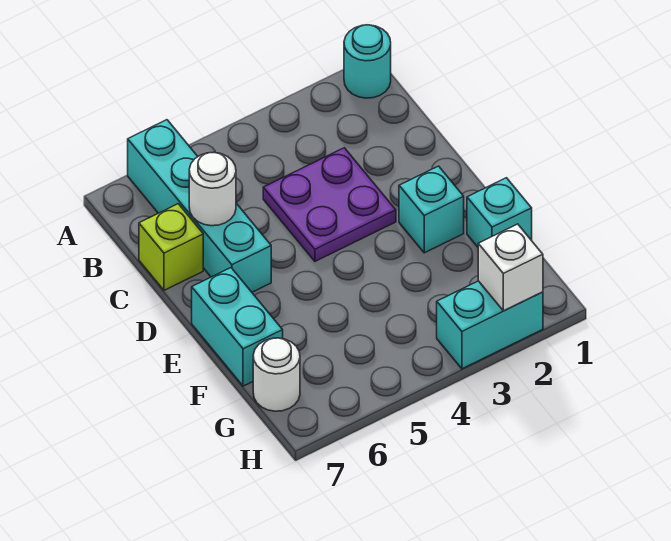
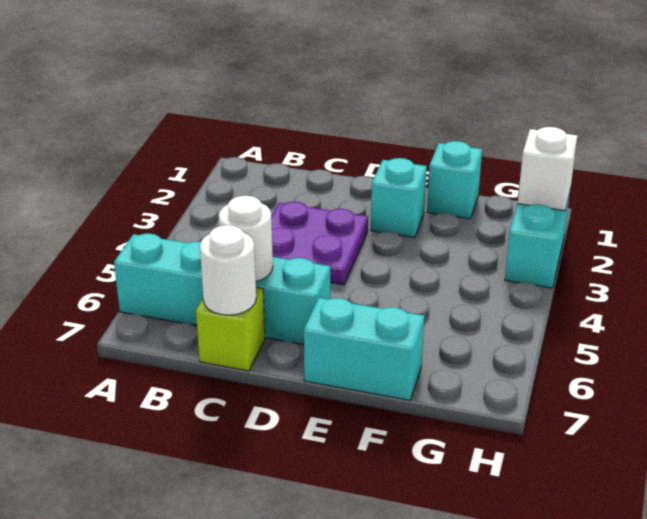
cyan 1x1 round brick [344,25,391,98] -> none
white 1x1 round brick [253,338,300,411] -> white 1x1 round brick moved to [200,225,256,315]

